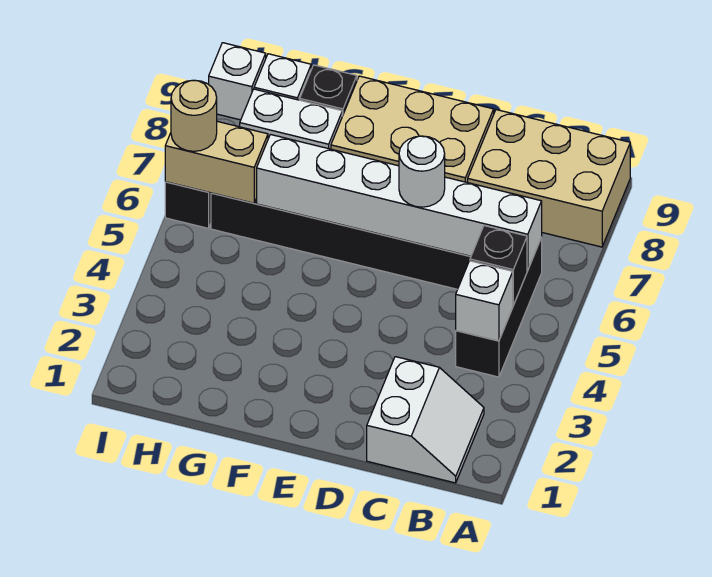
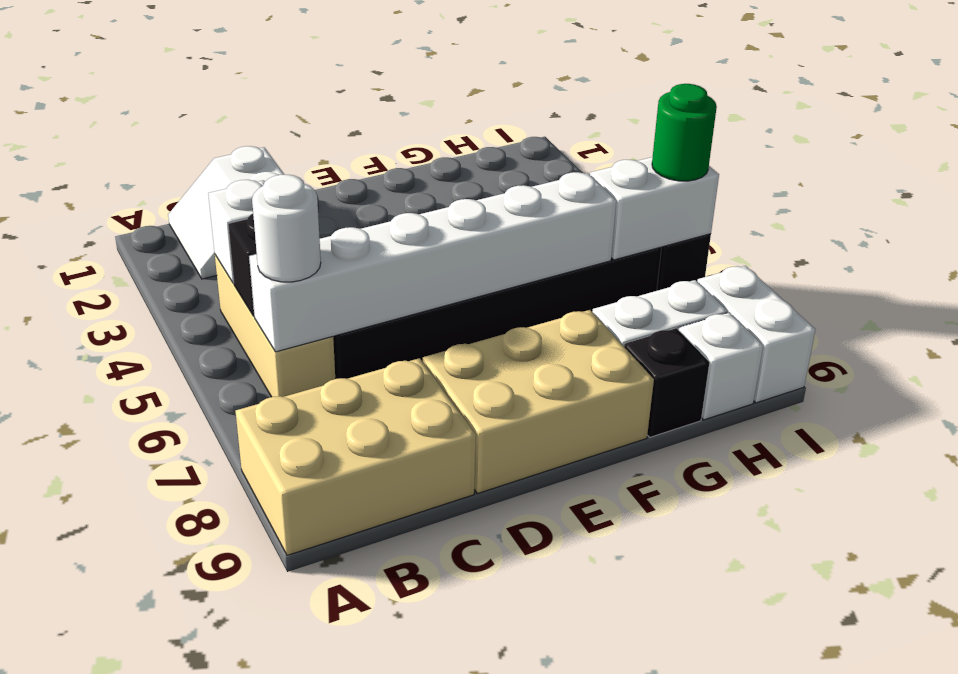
black 1x3 brick [456,238,542,377] -> tan 1x3 brick [215,255,335,397]
white 1x1 round brick [399,136,445,207] -> white 1x1 round brick moved to [252,175,321,282]
tan 1x2 brick [165,121,268,203] -> white 1x2 brick [590,157,719,260]
tan 1x1 round brick [171,80,217,151] -> green 1x1 round brick [652,84,717,181]
white 1x1 brick [209,43,266,120] -> white 1x2 brick [697,266,815,403]

